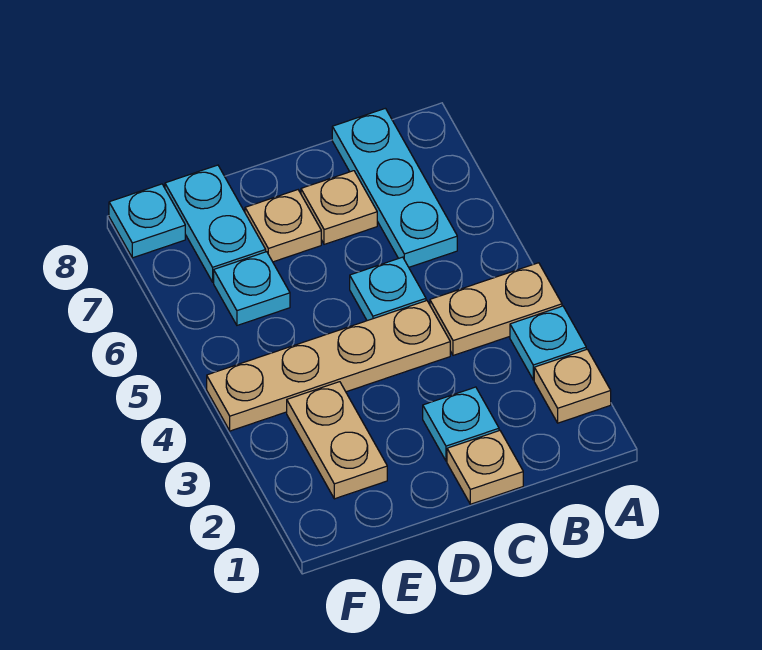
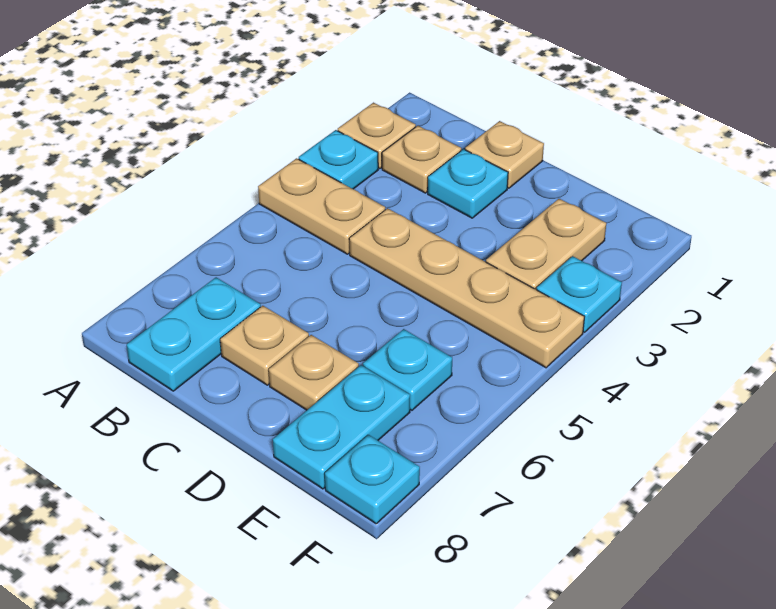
none -> tan 1x1 plate [382,126,461,193]
cyan 1x3 plate [332,108,457,267] -> cyan 1x2 plate [127,277,261,391]
cyan 1x1 plate [350,257,426,321] -> cyan 1x1 plate moved to [537,256,622,332]

